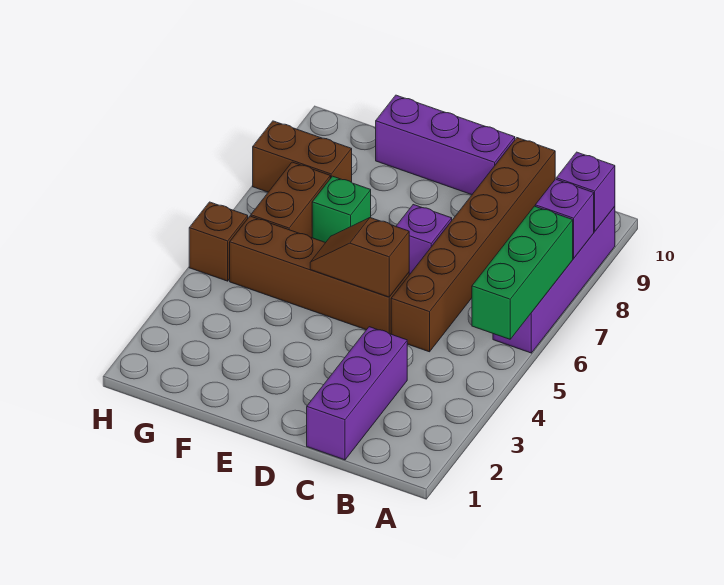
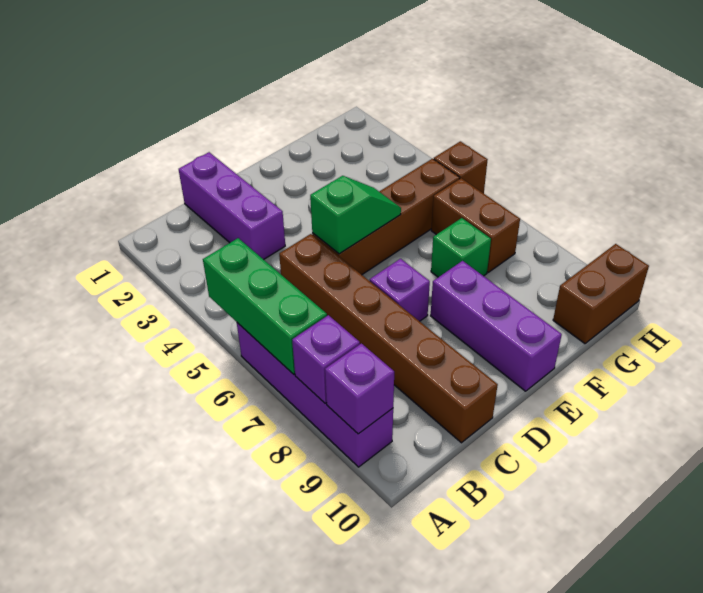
brown 1x2 slope [310,218,409,297] -> green 1x2 slope [310,176,401,254]
purple 1x3 brick [376,95,515,195] -> purple 1x3 brick turned to [431,261,562,391]
brown 1x2 brick [253,121,352,192] -> brown 1x2 brick moved to [553,244,649,344]

